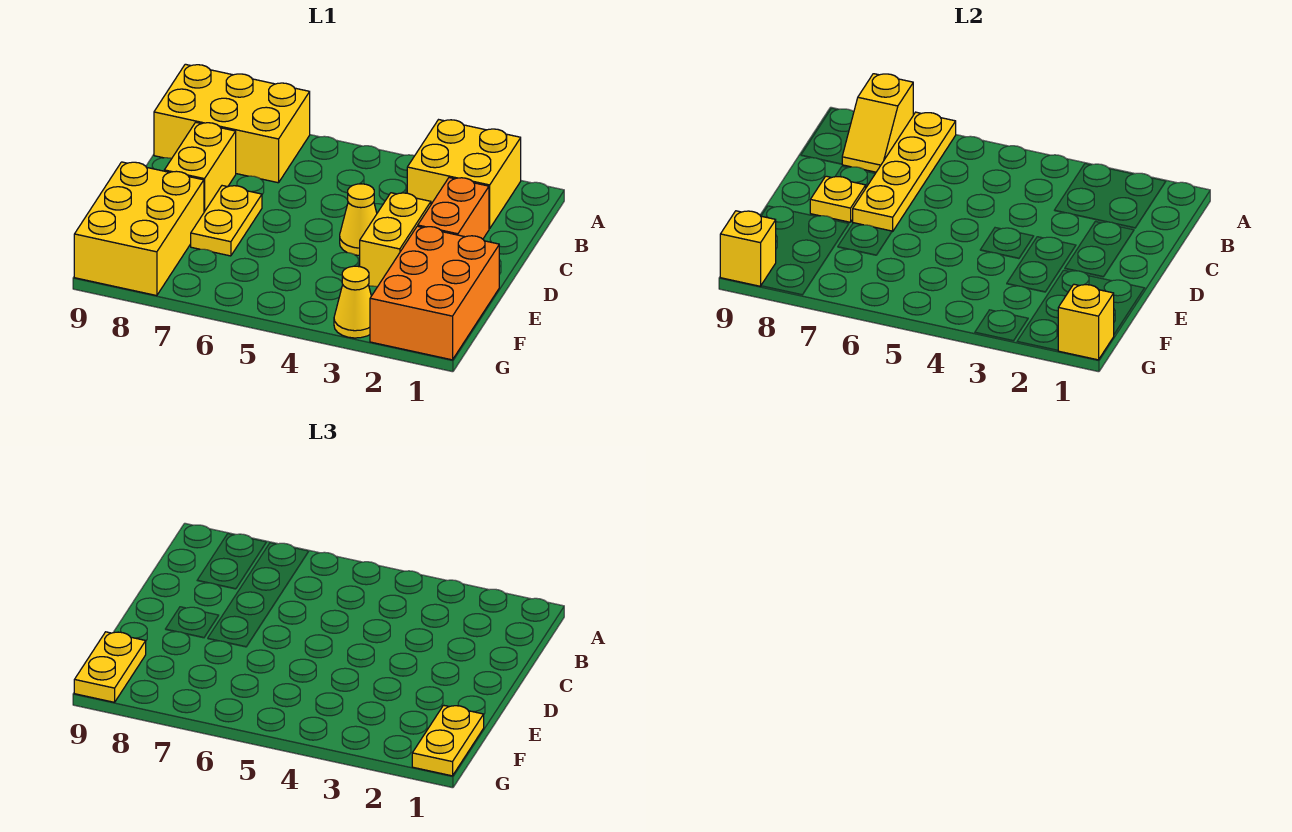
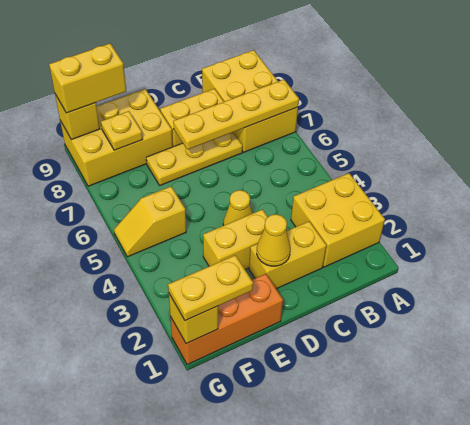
yellow 1x2 slope [842,74,913,172] -> yellow 1x2 slope moved to [114,186,186,257]
orange 1x2 brick [418,178,489,239] -> yellow 1x2 brick [249,221,326,289]
yellow 1x2 plate [191,186,262,256] -> yellow 1x3 plate [146,132,243,185]
yellow 1x1 plate [810,176,866,222] -> yellow 1x1 plate moved to [101,111,143,150]
orange 2x3 brick [370,226,499,360] -> orange 1x3 brick [170,274,283,365]
yellow 1x2 plate [74,632,146,702] -> yellow 1x2 brick [49,44,126,113]
yellow 1x1 cone [334,266,371,338] -> yellow 1x1 cone moved to [257,214,290,266]

